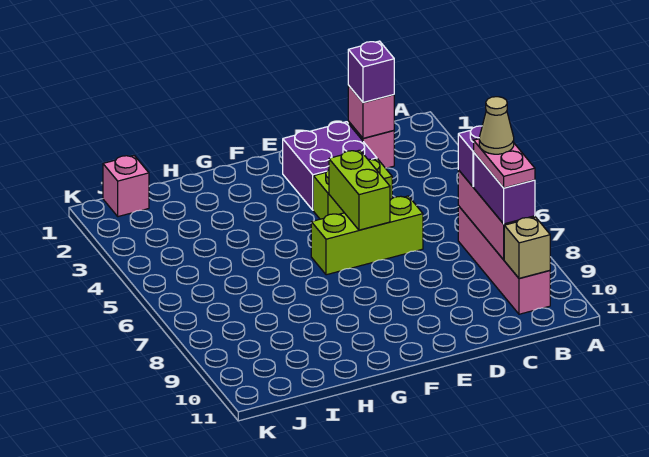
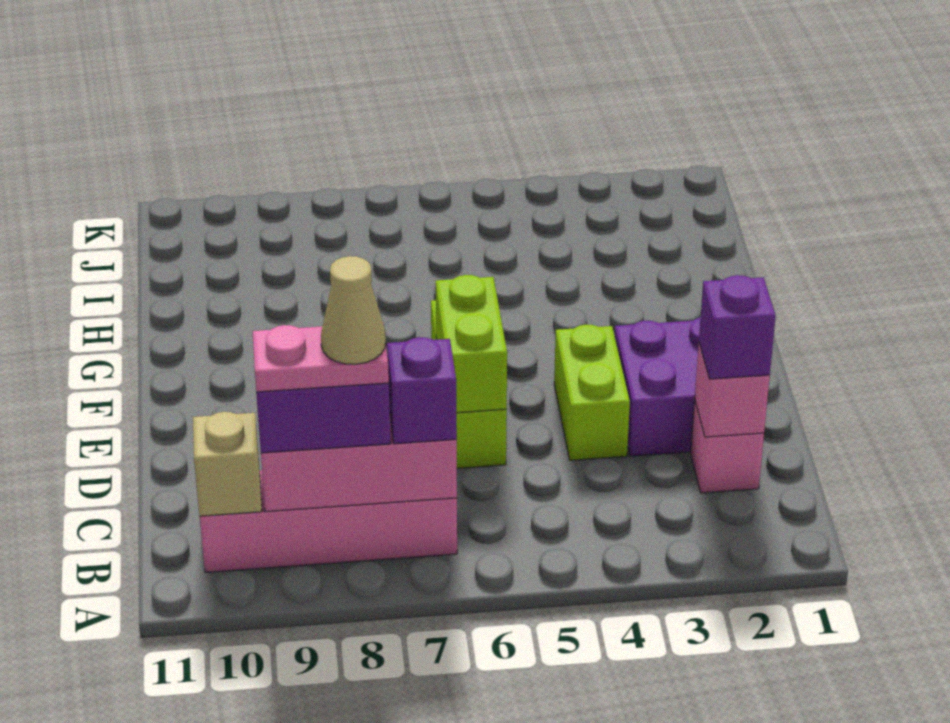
lime 1x2 brick [329,150,390,230] -> lime 1x2 brick turned to [436,275,507,413]
pink 1x1 brick [103,155,149,217] -> none

